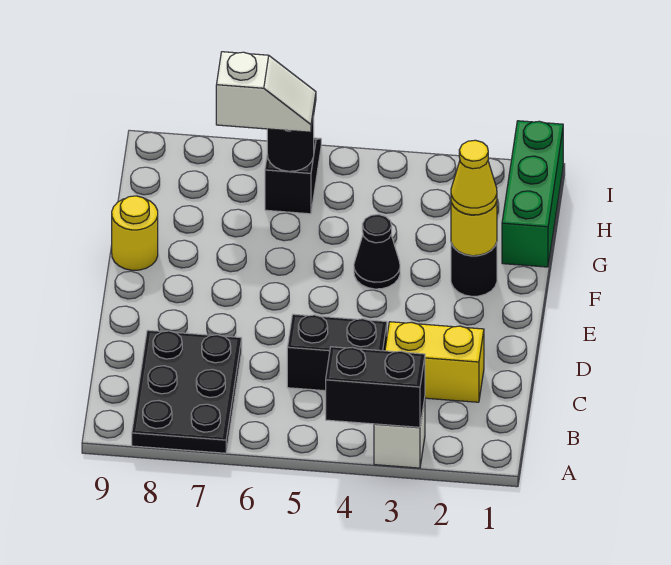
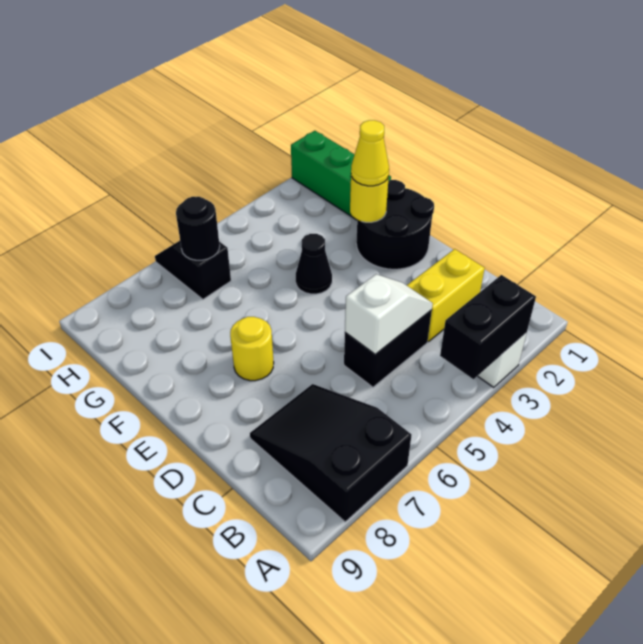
black 2x3 plate [132,330,242,453] -> black 2x3 slope [250,384,412,522]
black 1x1 round brick [451,242,497,296] -> black 2x2 round brick [356,180,434,269]
yellow 1x1 round brick [112,196,158,270] -> yellow 1x1 round brick moved to [230,317,274,381]
white 1x2 slope [216,52,316,132] -> white 1x2 slope moved to [345,274,433,354]

